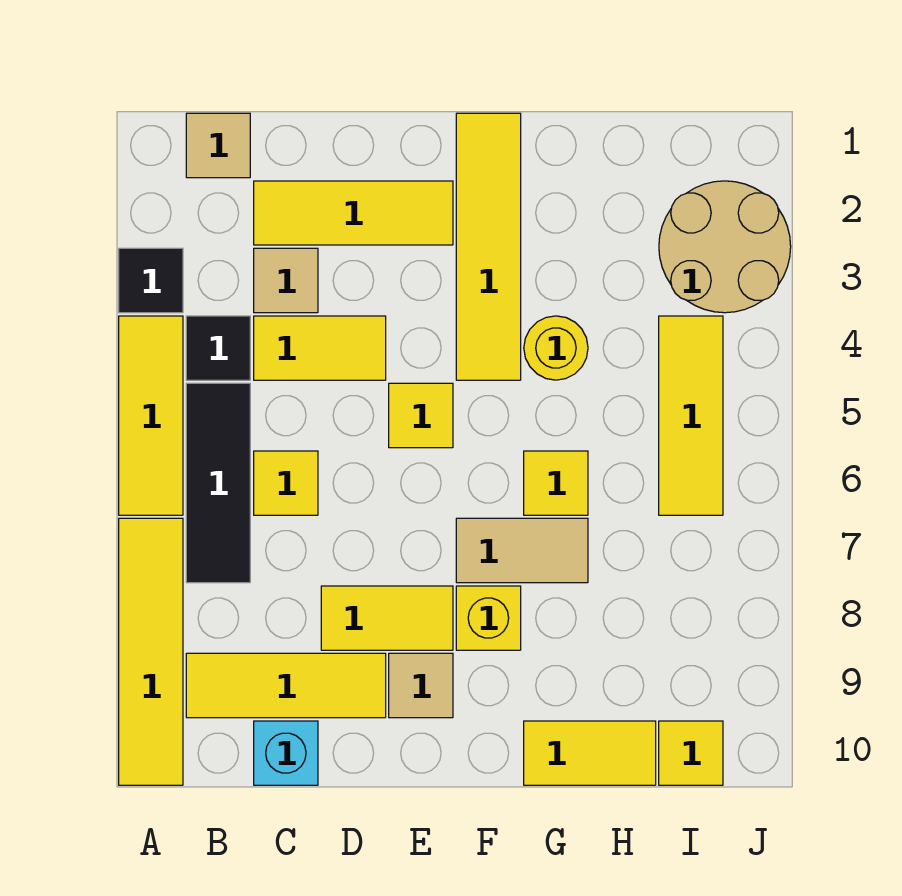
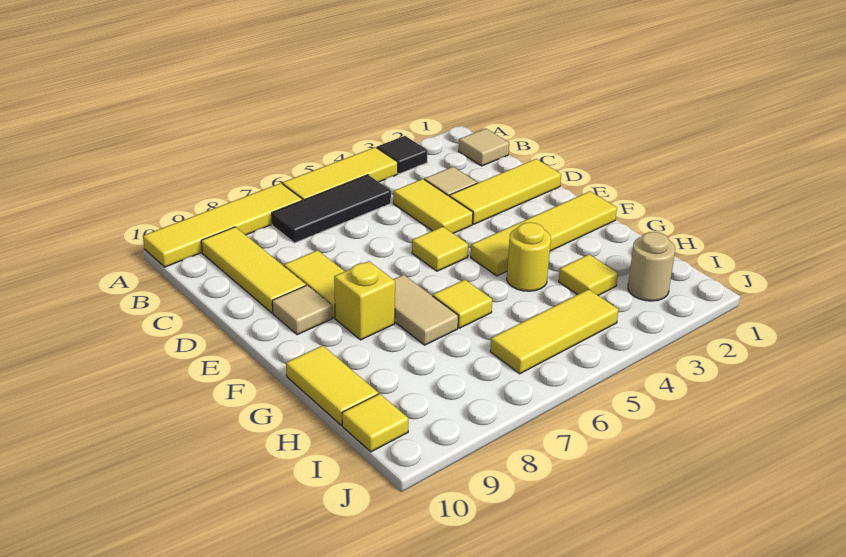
black 1x1 tile [186,316,250,380] -> none
yellow 1x3 tile [254,181,453,245] -> yellow 1x3 tile turned to [450,159,561,224]
yellow 1x1 tile [254,451,318,515] -> yellow 1x1 tile moved to [559,254,618,296]
cyan 1x1 brick [254,721,318,785] -> none
tan 2x2 round brick [659,181,791,313] -> tan 1x1 round brick [628,232,675,301]

